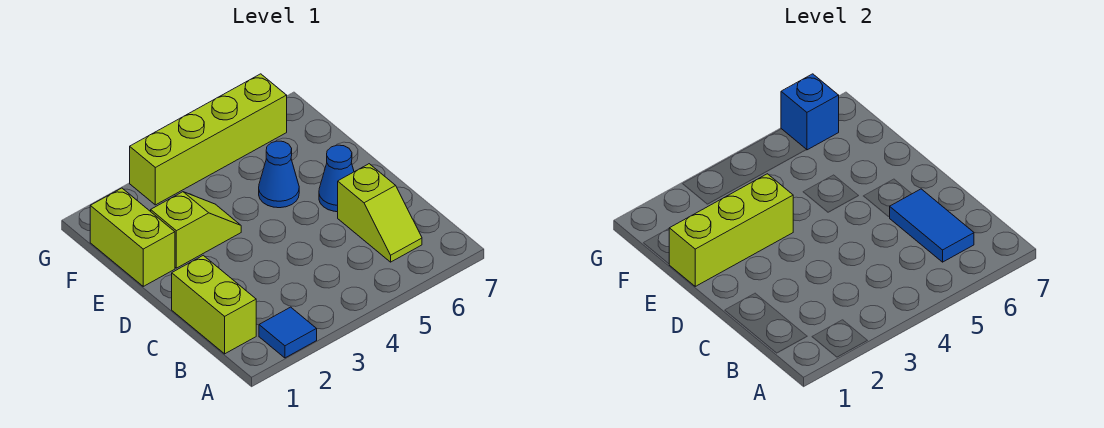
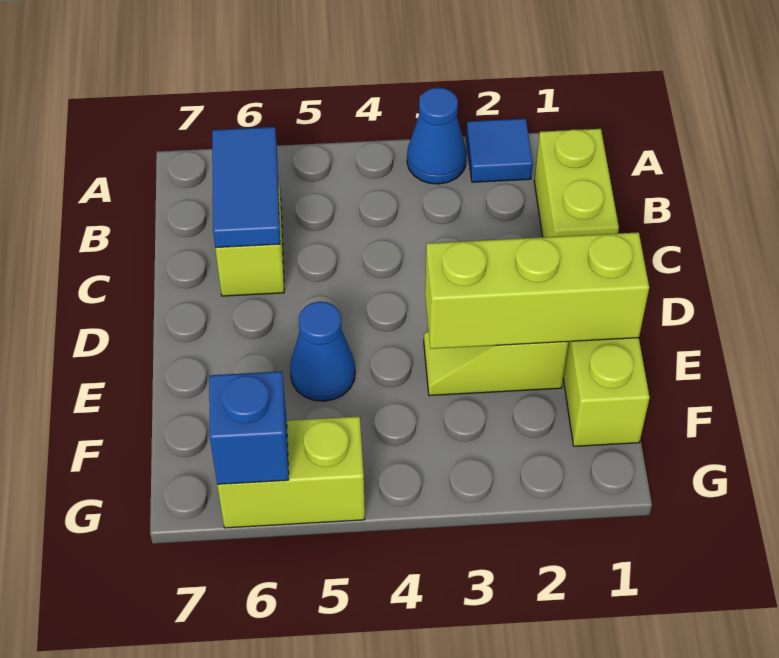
blue 1x1 cone [319,145,354,212] -> blue 1x1 cone moved to [407,88,466,184]
lime 1x4 brick [130,74,287,205] -> lime 1x2 brick [217,416,365,528]

